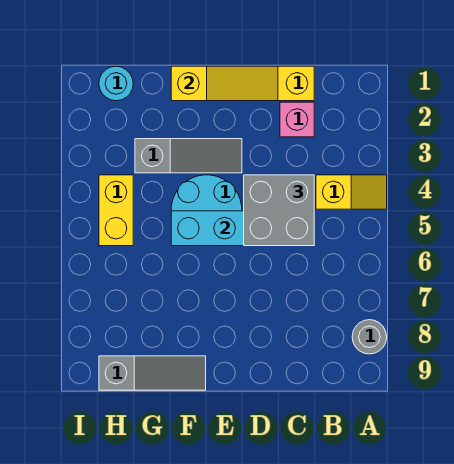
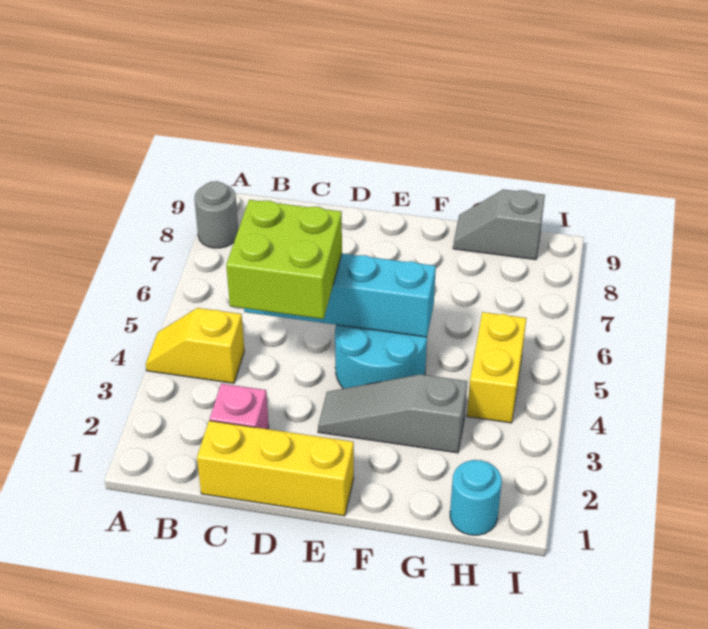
grey 2x2 brick [244,175,314,246] -> lime 2x2 brick [226,200,342,319]
yellow 1x3 slope [171,66,278,101] -> none
grey 1x3 slope [99,356,206,390] -> grey 1x2 slope [453,189,545,260]

